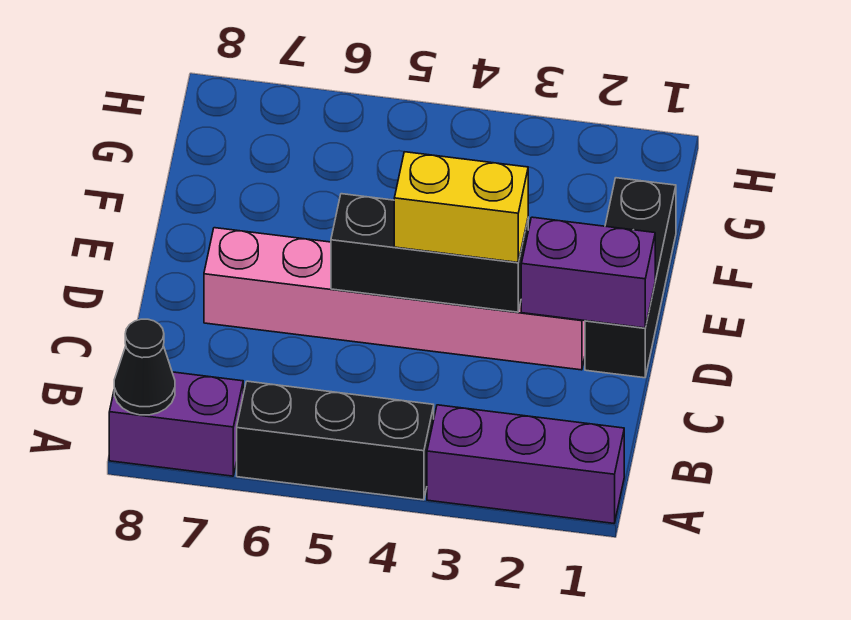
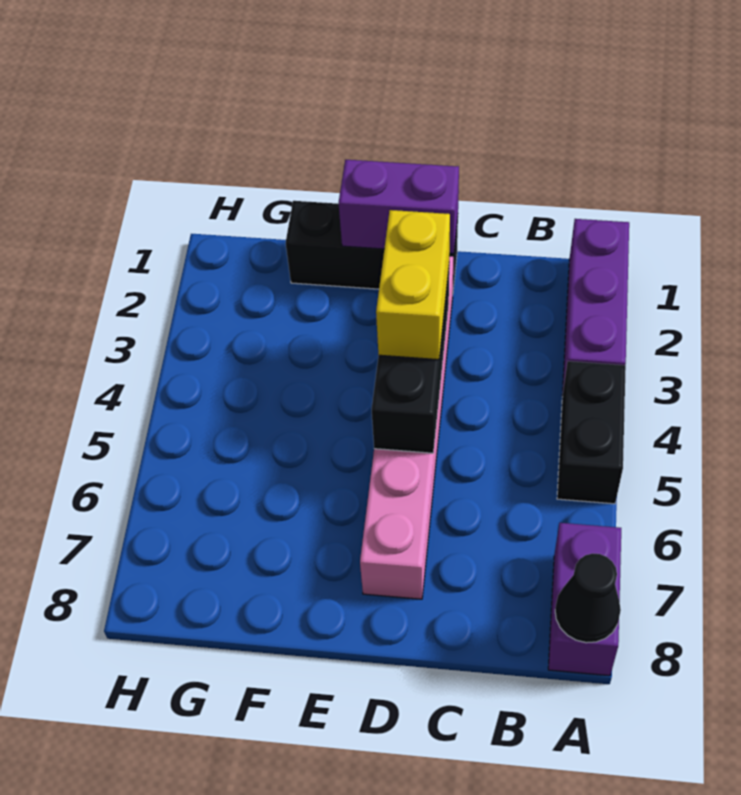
black 1x3 brick [237,381,434,500] -> black 1x2 brick [557,361,626,504]
purple 1x2 brick [521,217,655,328] -> purple 1x2 brick turned to [338,160,459,254]

